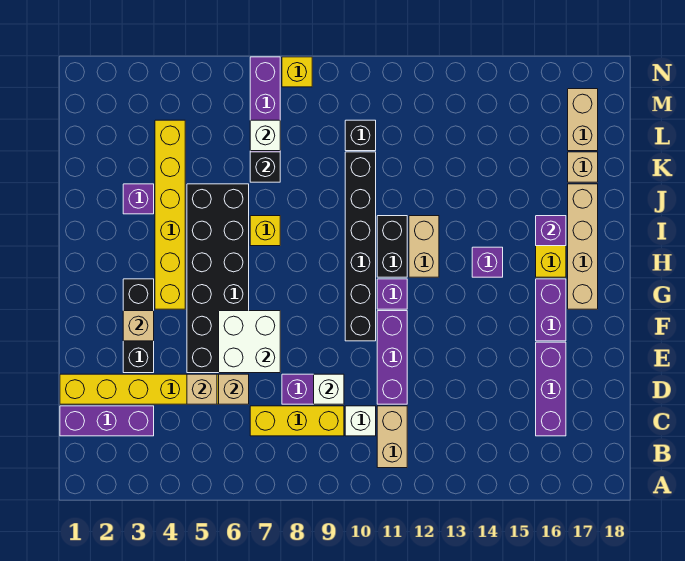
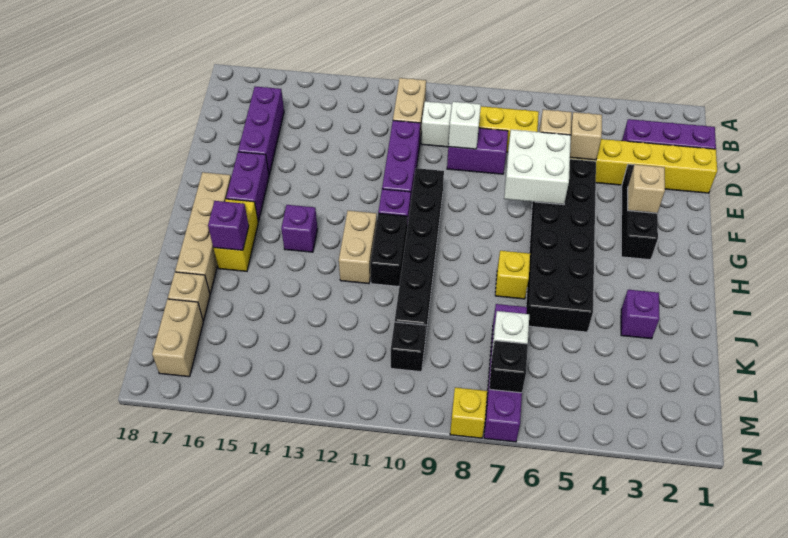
yellow 1x6 brick [155,120,185,309] -> none
black 1x1 brick [250,152,280,182] -> black 1x1 brick moved to [489,341,528,393]

